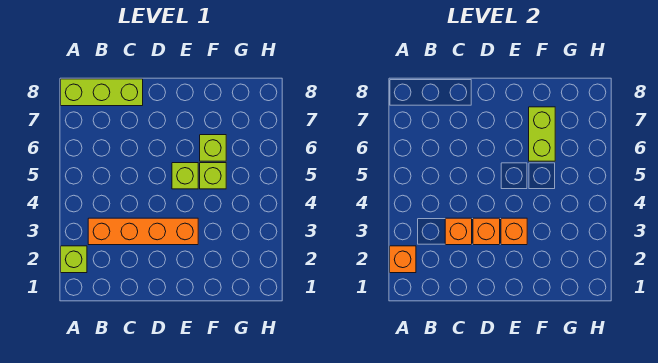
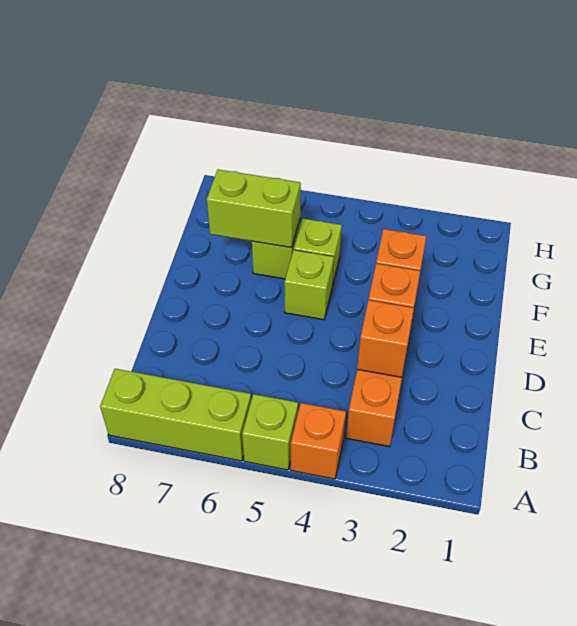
lime 1x1 brick [61,246,87,273] -> lime 1x1 brick moved to [242,394,298,470]
orange 1x1 brick [390,246,416,273] -> orange 1x1 brick moved to [291,403,346,479]
lime 1x3 brick [61,79,143,106] -> lime 1x3 brick turned to [100,369,251,461]

